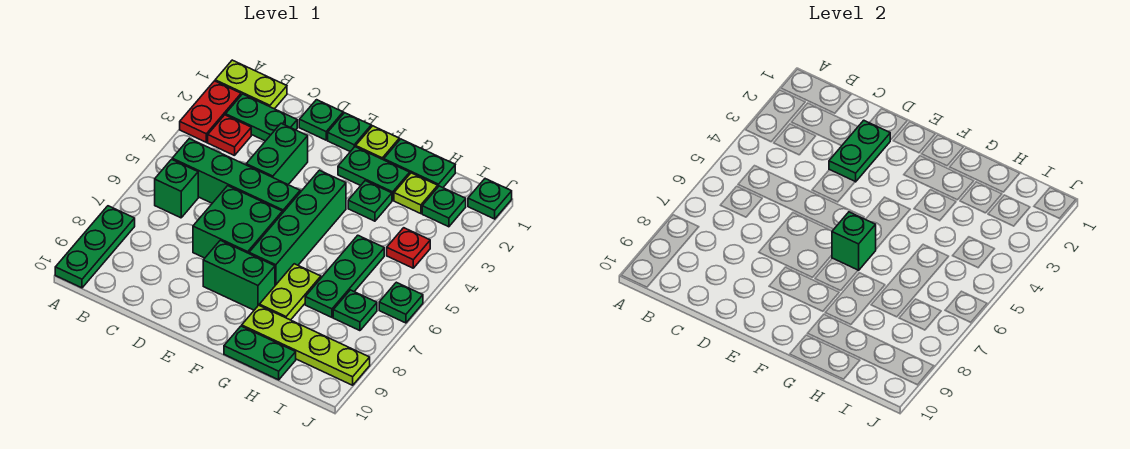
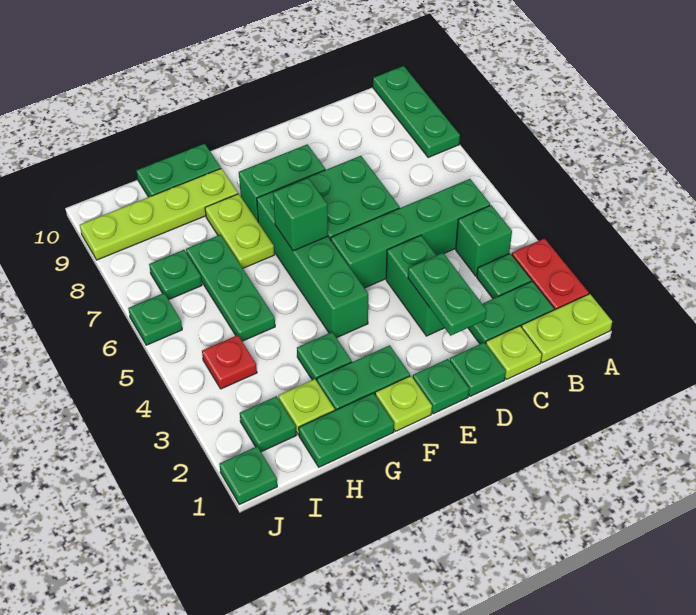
red 1x1 plate [208,115,251,156] -> green 1x1 plate [477,253,531,299]
green 1x1 brick [155,159,198,218] -> green 1x1 brick moved to [456,205,512,276]
none -> lime 1x1 plate [486,326,542,379]

